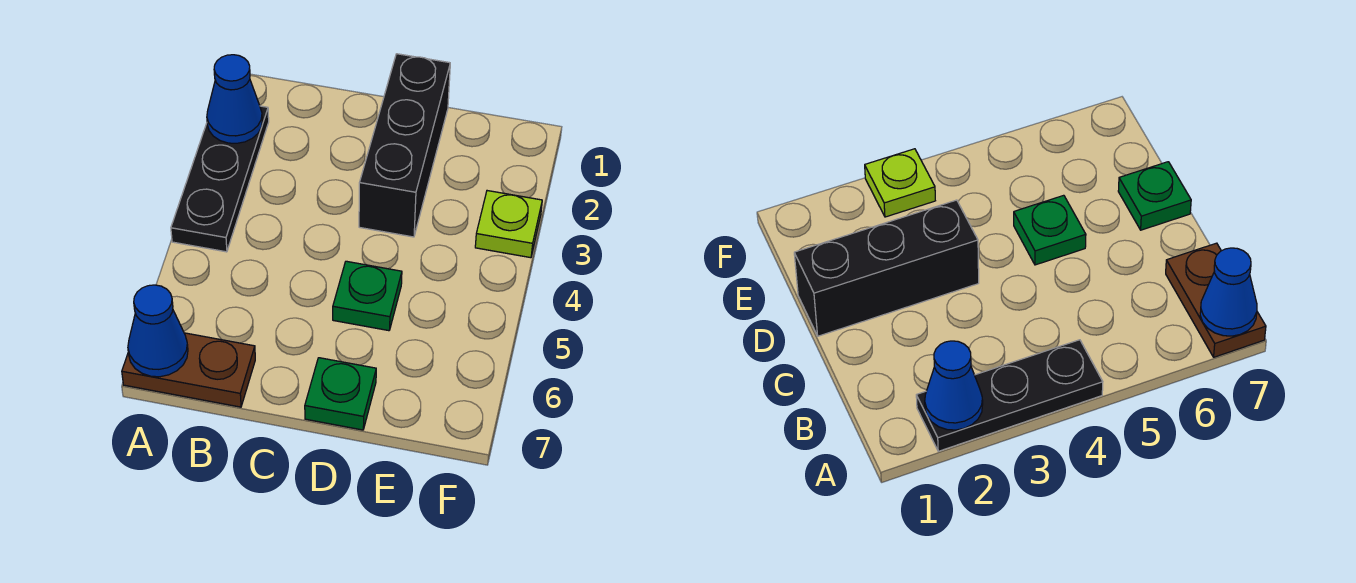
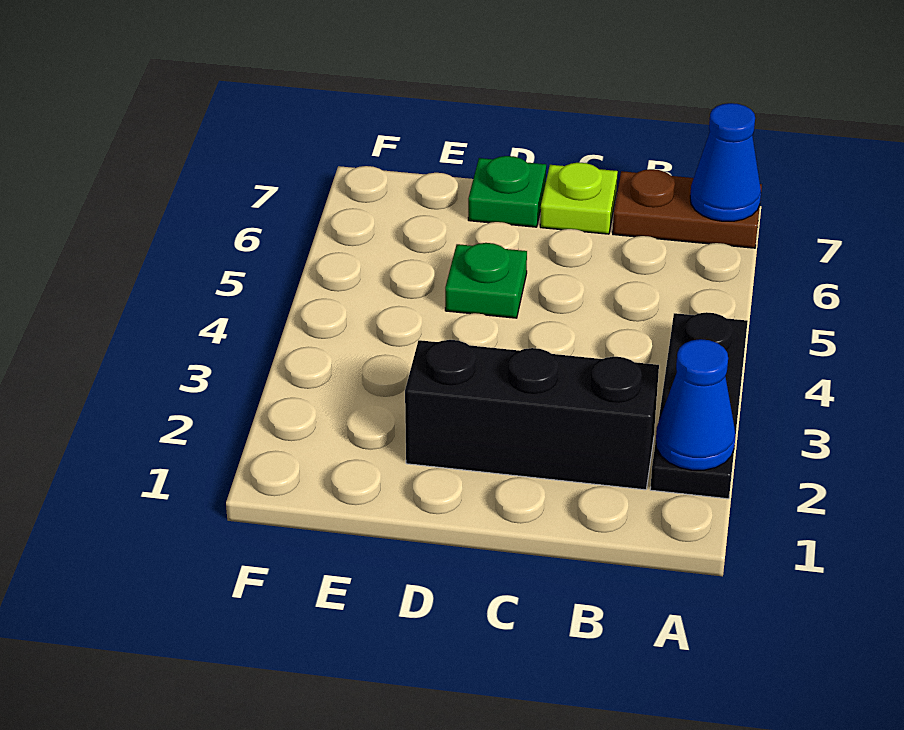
black 1x3 brick [359,54,450,237] -> black 1x3 brick turned to [405,340,659,490]
lime 1x1 plate [475,191,542,258] -> lime 1x1 plate moved to [540,163,618,234]

